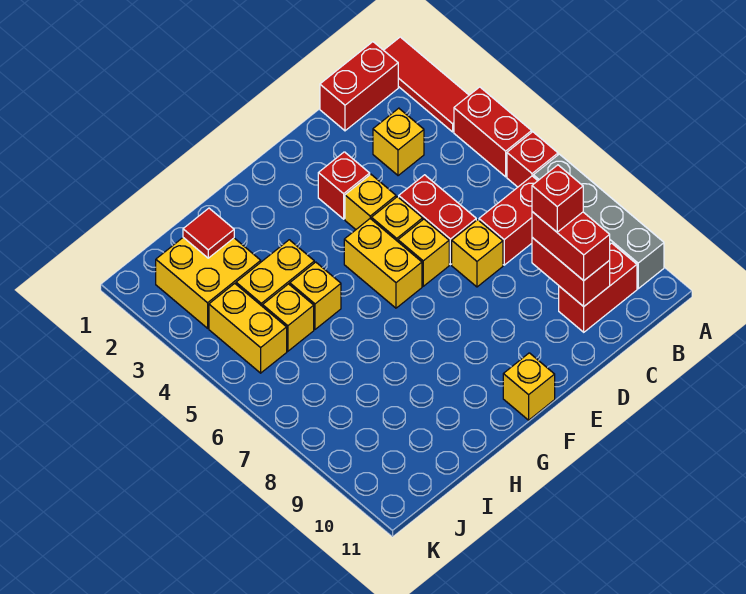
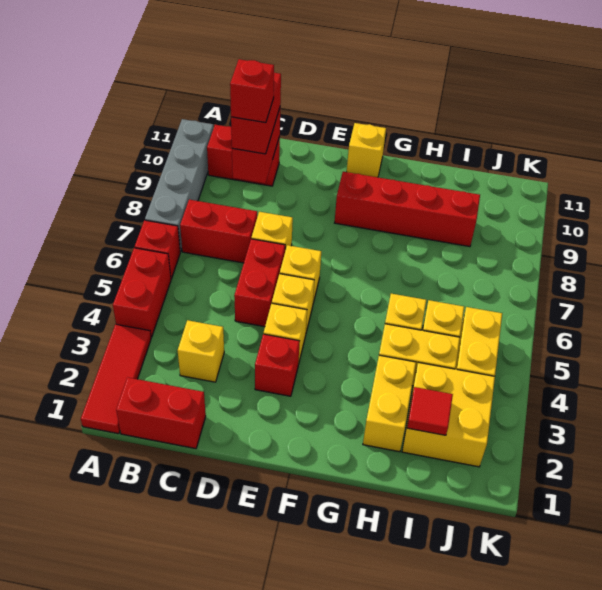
yellow 1x2 brick [344,219,422,308] -> yellow 1x2 brick moved to [363,355,416,452]
none -> red 1x4 brick [335,172,480,247]

